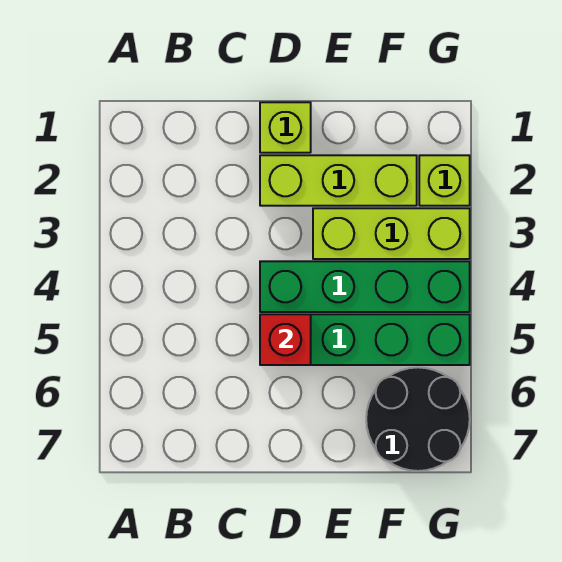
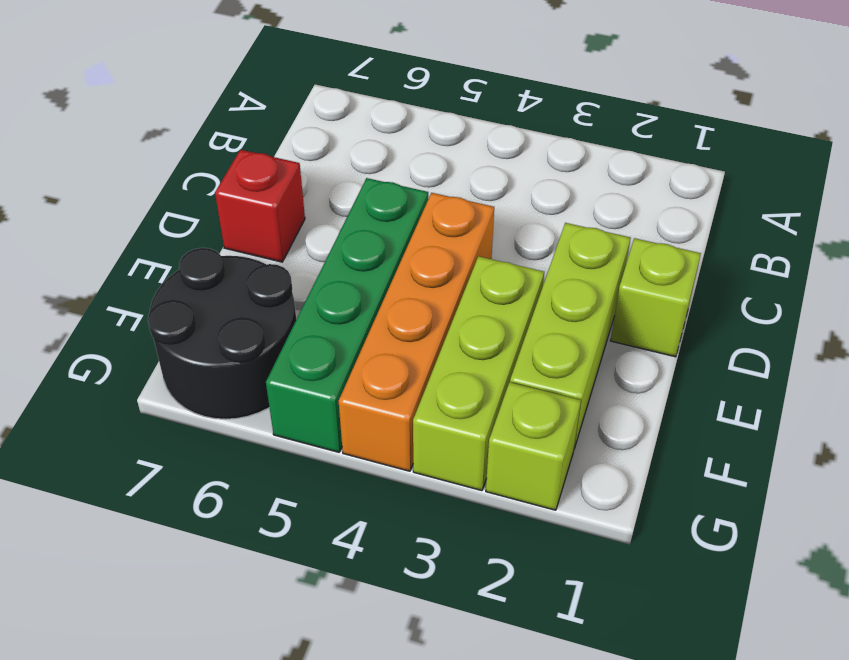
green 1x4 brick [260,261,470,312] -> orange 1x4 brick [339,193,494,471]
red 1x1 brick [260,314,311,365] -> red 1x1 brick moved to [215,150,305,262]

